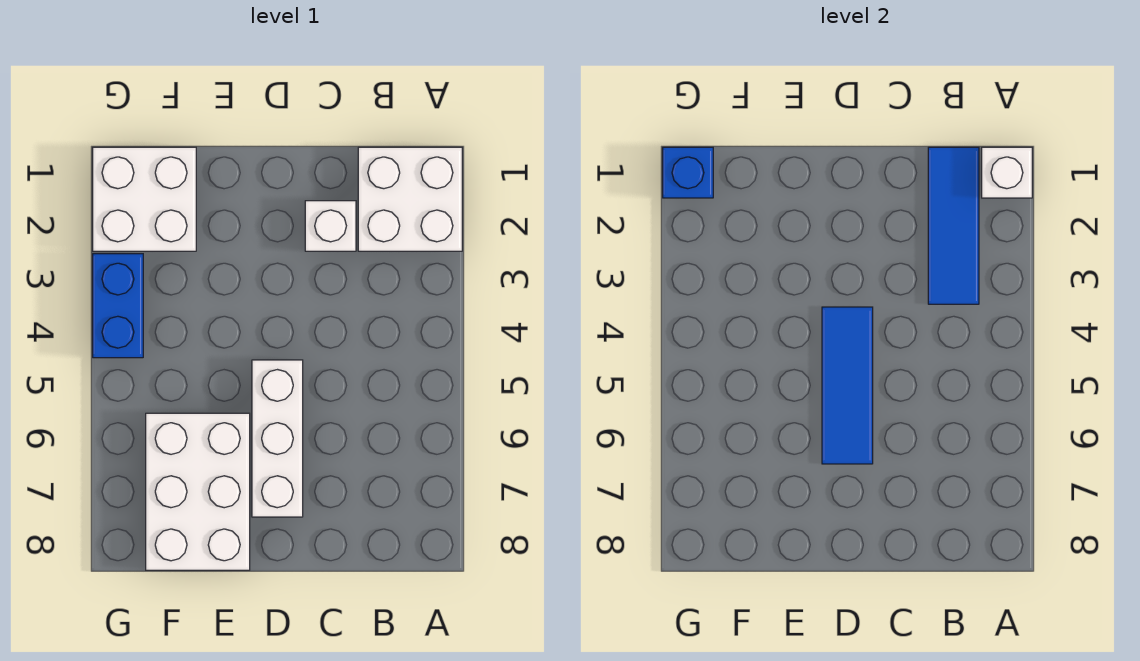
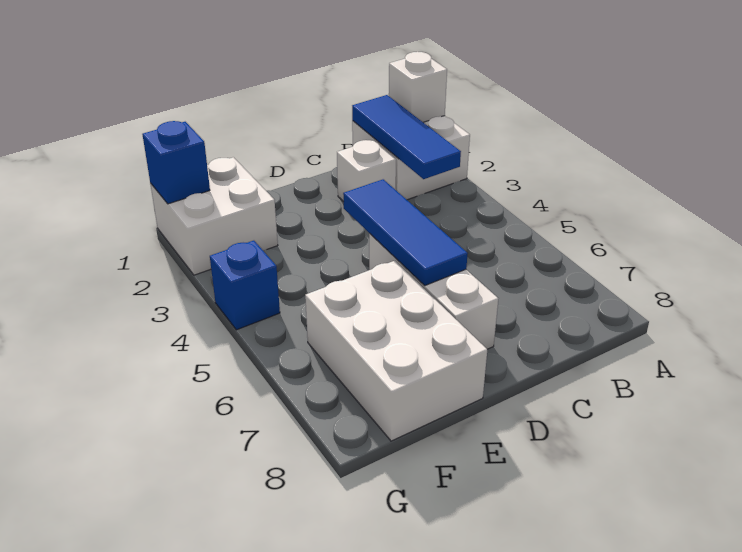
blue 1x2 brick [93,254,143,358] -> blue 1x1 brick [210,241,280,330]

